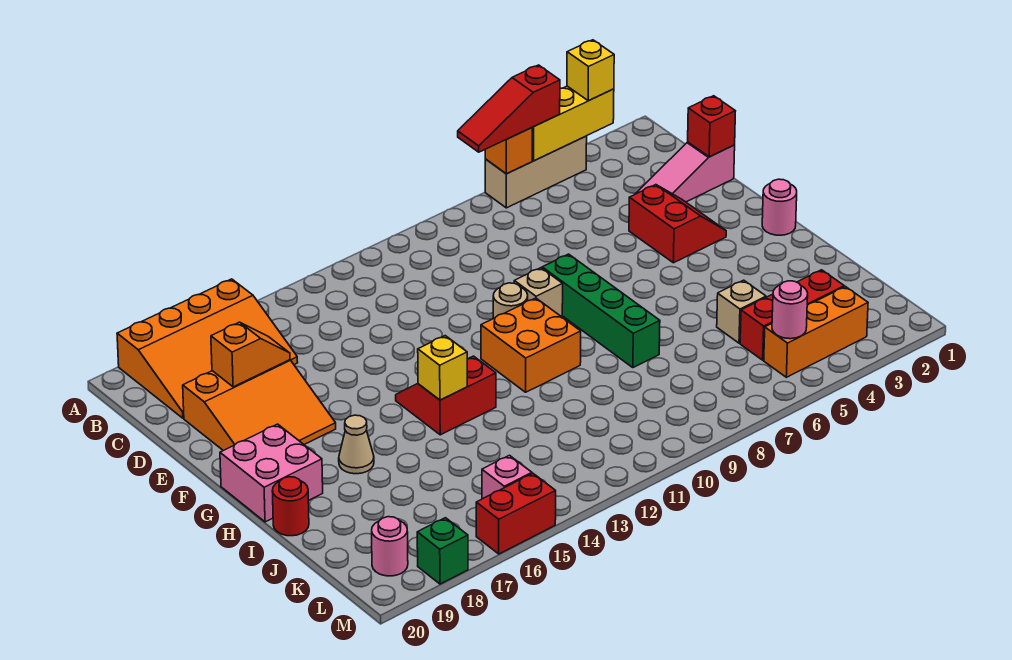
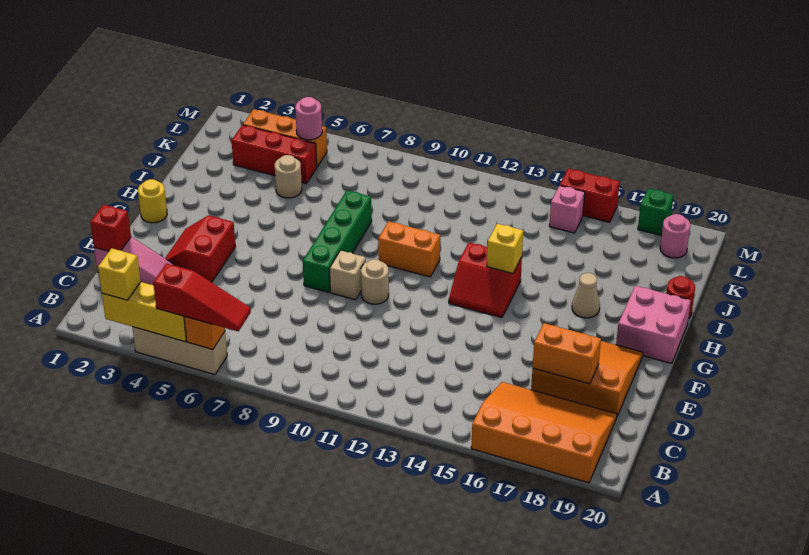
orange 1x2 slope [211,322,290,387] -> orange 1x2 brick [533,323,601,384]
pink 1x1 round brick [762,179,797,235] -> yellow 1x1 round brick [138,179,167,223]
orange 2x2 brick [481,298,581,392] -> orange 1x2 brick [378,221,440,277]
tan 1x1 brick [717,280,766,343] -> tan 1x1 round brick [275,155,302,198]

